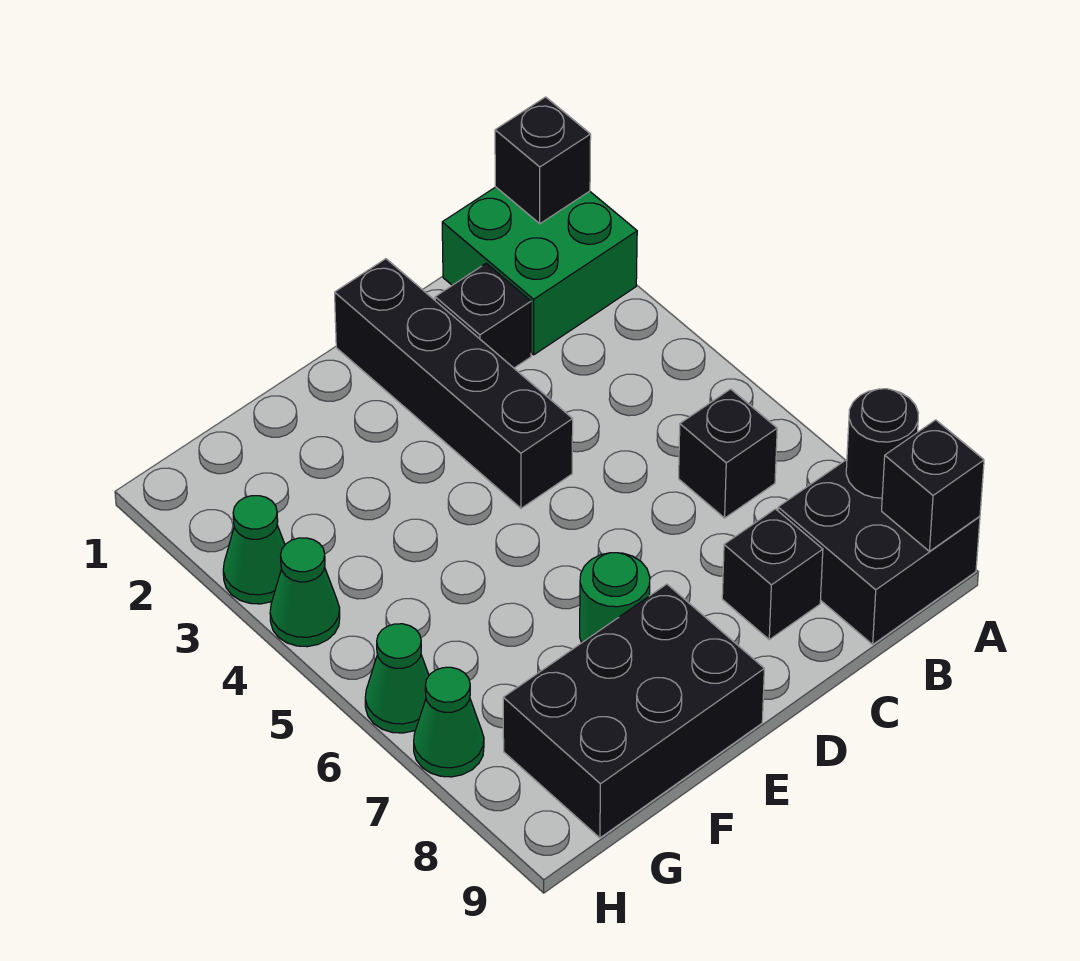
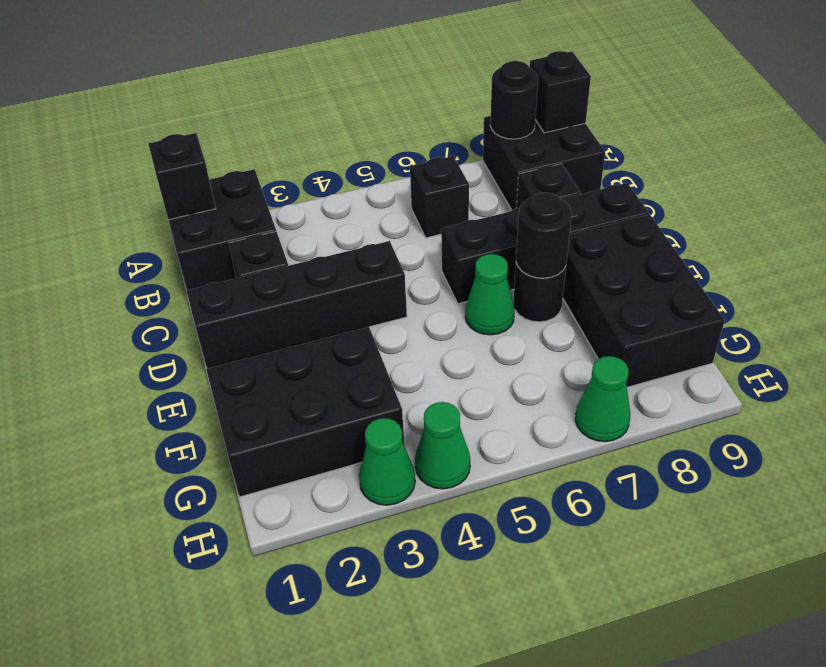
green 2x2 brick [442,187,637,355] -> black 2x2 brick [169,169,276,290]
none -> black 1x4 brick [441,183,649,304]
green 1x1 round brick [580,553,650,643] -> black 1x1 round brick [513,263,566,322]
none -> black 1x1 round brick [516,193,572,278]
none -> black 2x3 brick [206,327,404,497]
green 1x1 cone [365,624,429,733] -> green 1x1 cone moved to [465,254,515,335]

